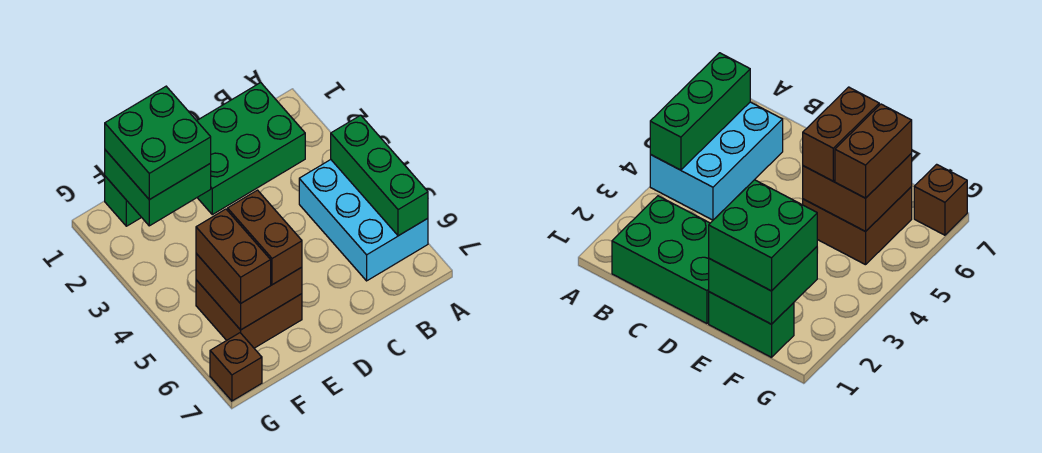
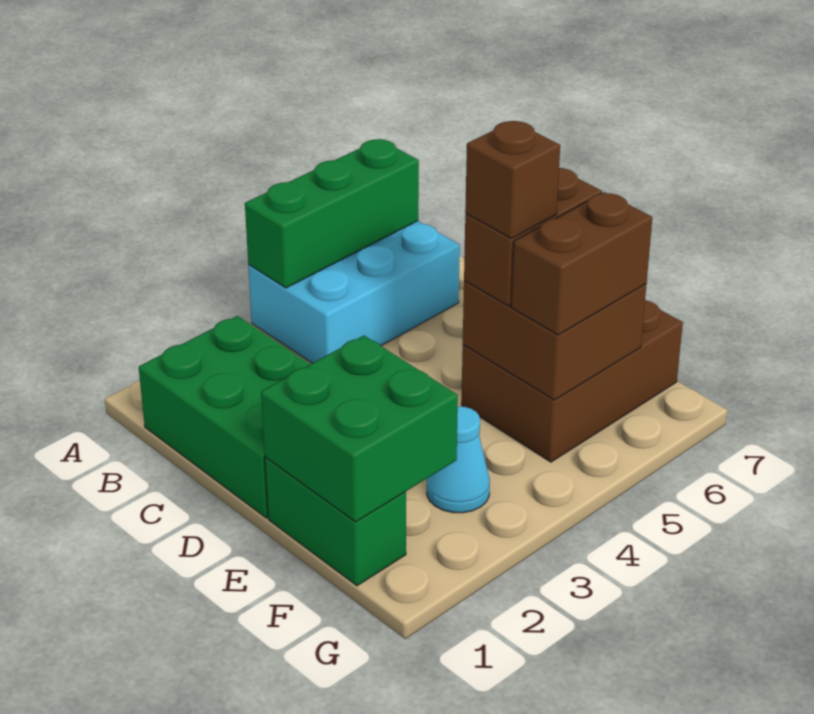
green 2x2 brick [105,86,211,200] -> none
brown 2x2 brick [196,280,302,348] -> brown 2x3 brick [461,300,683,462]
none -> cyan 1x1 cone [427,406,490,513]
brown 1x1 brick [210,333,262,401] -> brown 1x1 brick moved to [465,121,560,239]

